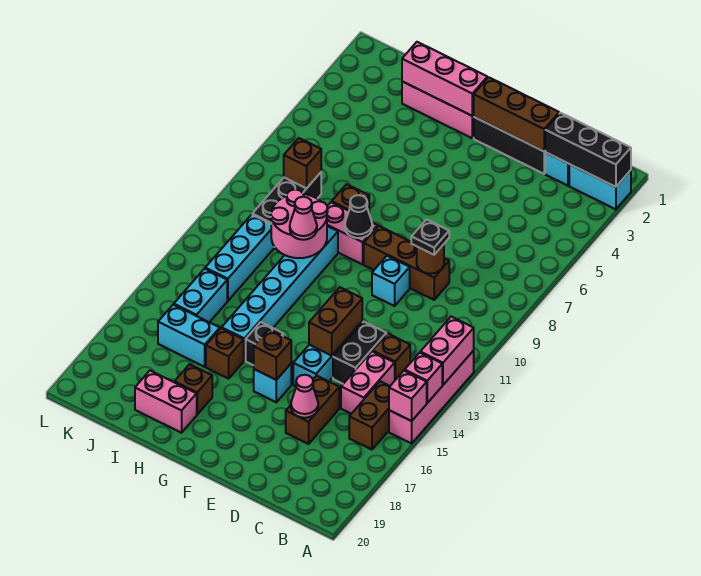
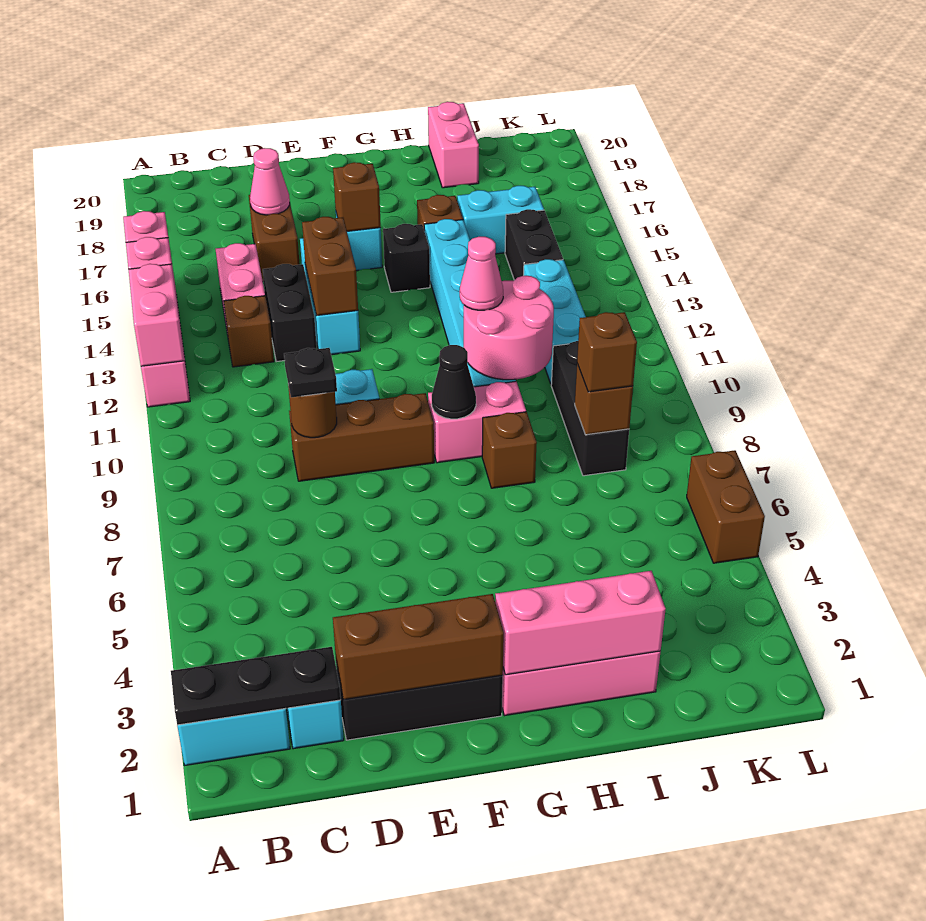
black 1x3 brick [545,113,631,187] -> black 1x3 plate [171,647,341,725]
brown 1x2 brick [349,381,390,450] -> brown 1x2 brick moved to [687,450,765,563]
brown 1x1 brick [175,364,212,415] -> brown 1x1 brick moved to [577,312,637,392]
pink 1x2 brick [135,371,197,433] -> pink 1x2 brick turned to [428,102,479,188]
cyan 1x2 brick [174,269,227,322] -> black 1x2 brick [505,209,563,280]

